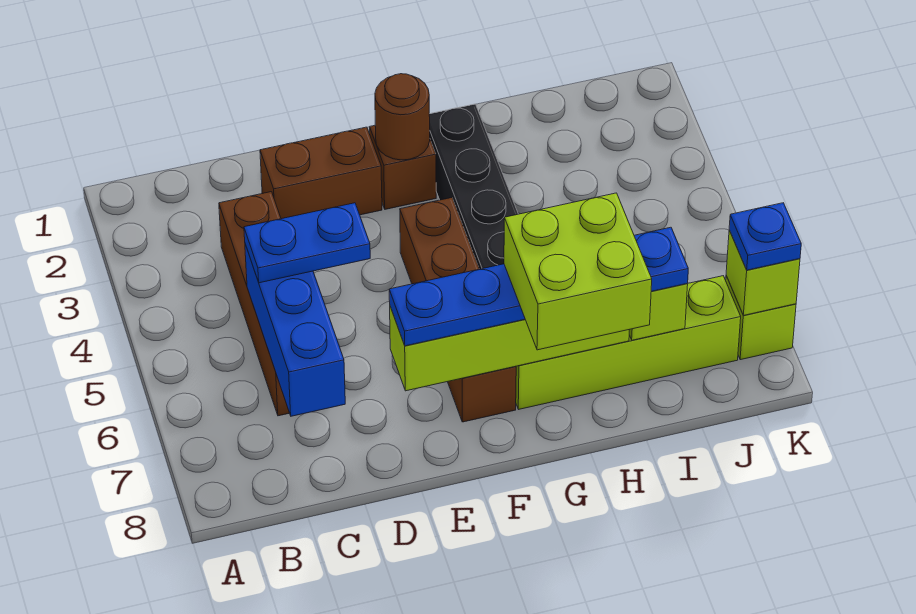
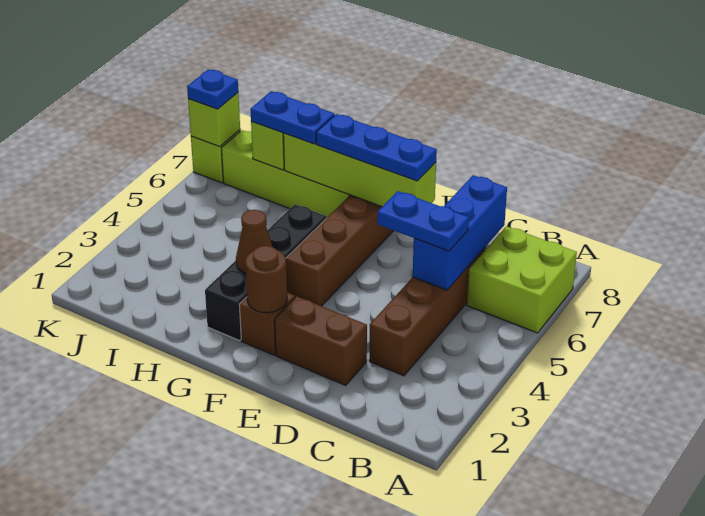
none -> brown 1x1 cone [236,210,272,274]
lime 2x2 brick [504,193,652,350] -> lime 2x2 brick moved to [467,226,577,333]

